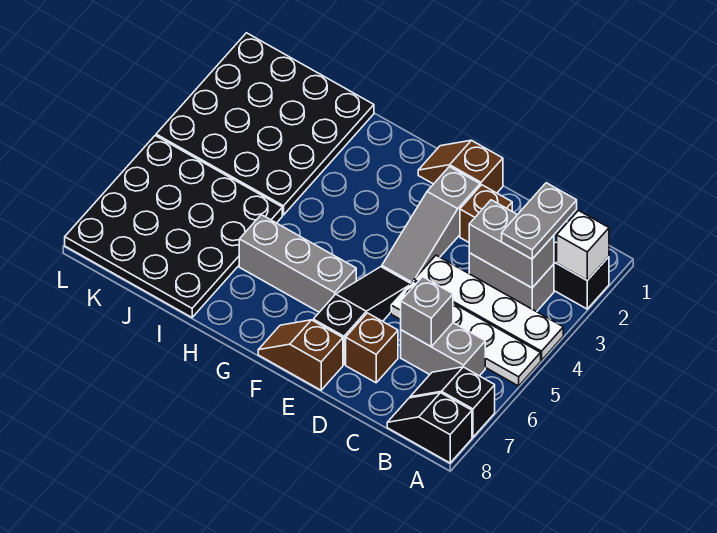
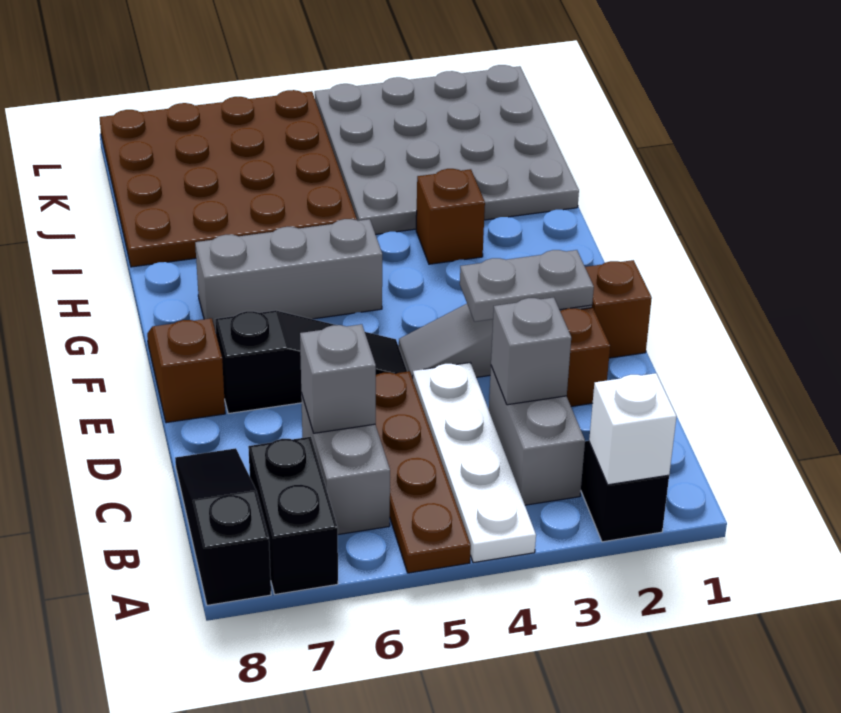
white 1x4 plate [391,281,541,386] -> brown 1x4 plate [375,371,471,573]
black 1x2 slope [410,367,495,437] -> black 1x2 brick [248,437,338,594]
black 1x2 slope [387,393,472,463] -> black 1x3 slope [175,448,271,605]
grey 1x2 plate [502,183,577,259] -> grey 1x2 plate moved to [460,250,594,322]
grey 1x2 brick [469,200,554,288] -> grey 1x1 brick [491,297,571,405]
brown 1x1 brick [346,313,398,383] -> brown 1x1 brick moved to [416,169,485,264]
grey 1x3 brick [239,215,356,312] -> grey 1x3 brick turned to [195,219,382,332]
black 4x4 plate [156,33,374,215] -> grey 4x4 plate [315,65,579,234]
black 4x4 plate [65,136,282,317] -> brown 4x4 plate [99,90,357,267]

